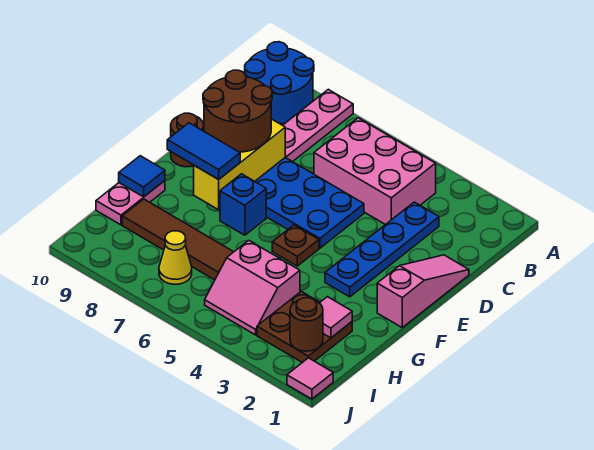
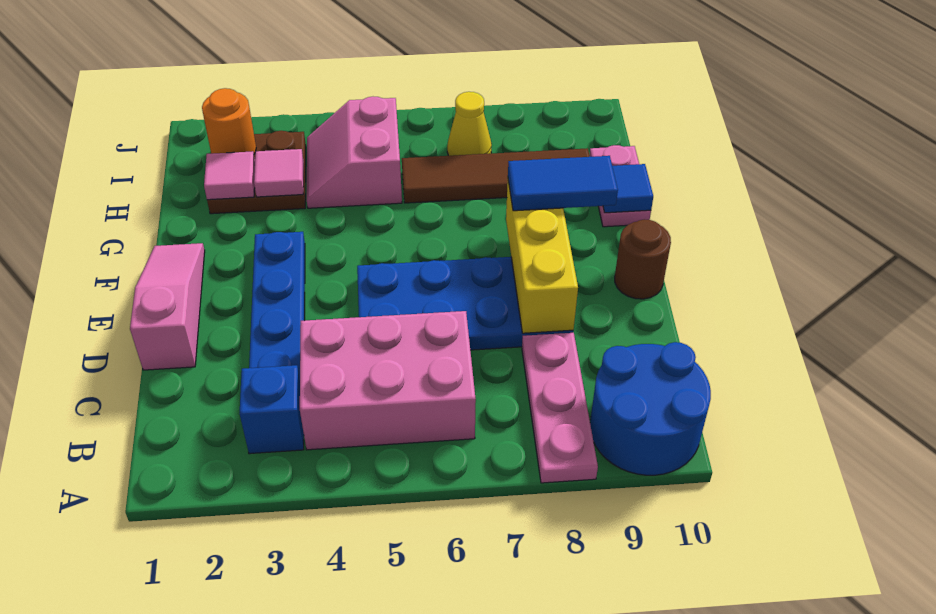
pink 1x3 slope [377,255,469,327] -> pink 1x3 slope turned to [130,243,205,370]
brown 2x2 round brick [203,70,272,152] -> none
brown 1x1 plate [272,225,319,266] -> none
blue 1x1 brick [220,174,266,235] -> blue 1x1 brick moved to [239,365,304,454]
pink 2x2 slope [205,240,300,335] -> pink 2x2 slope turned to [307,97,402,208]
brown 1x1 round brick [290,298,323,351] -> orange 1x1 round brick [202,88,256,154]
pink 1x1 tile [287,358,333,399] -> pink 1x1 tile moved to [254,149,304,197]

